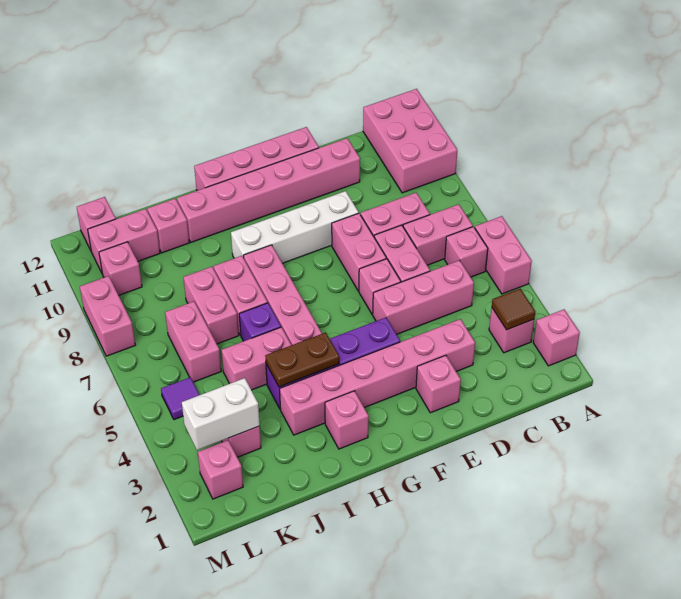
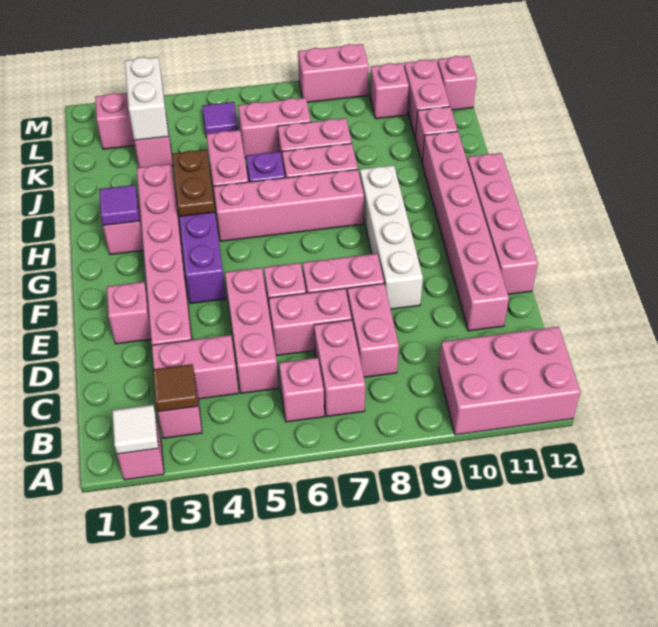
none -> white 1x1 tile [112,405,158,454]
pink 1x2 brick [475,216,532,294] -> pink 1x2 brick moved to [152,335,238,399]
none -> purple 1x1 tile [99,185,139,225]

